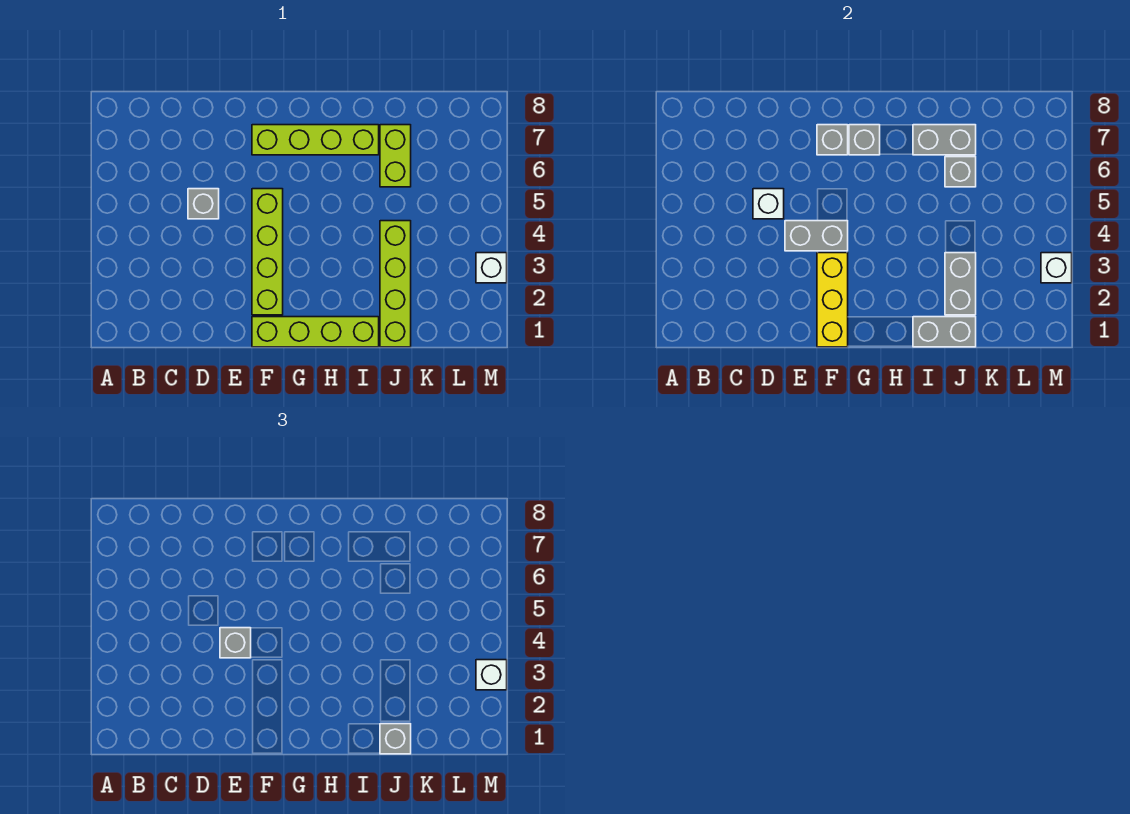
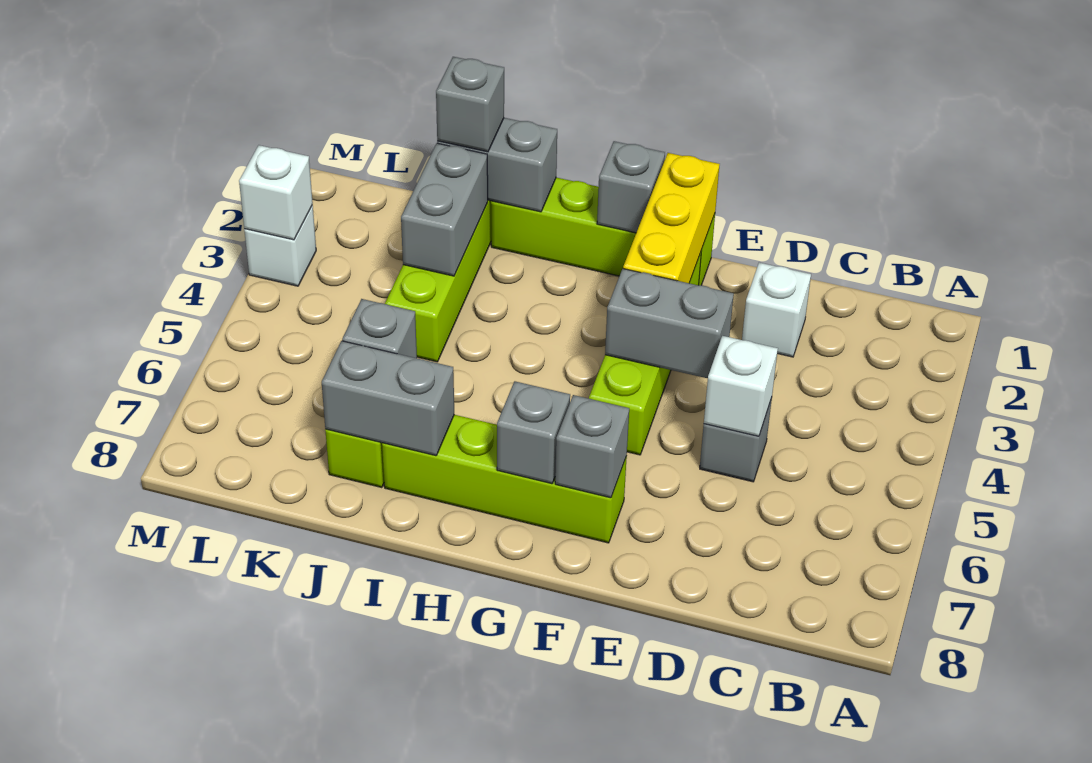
grey 1x1 brick [220,628,251,658] -> grey 1x1 brick moved to [597,141,665,233]
white 1x1 brick [476,660,507,690] -> white 1x1 brick moved to [742,263,811,357]

